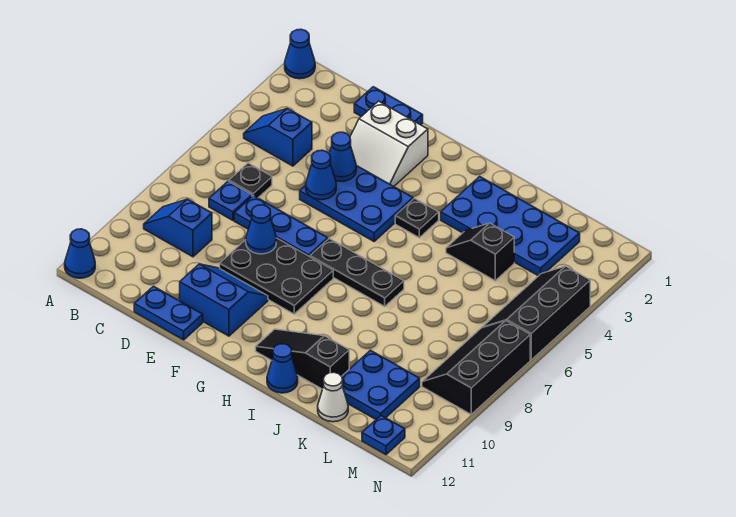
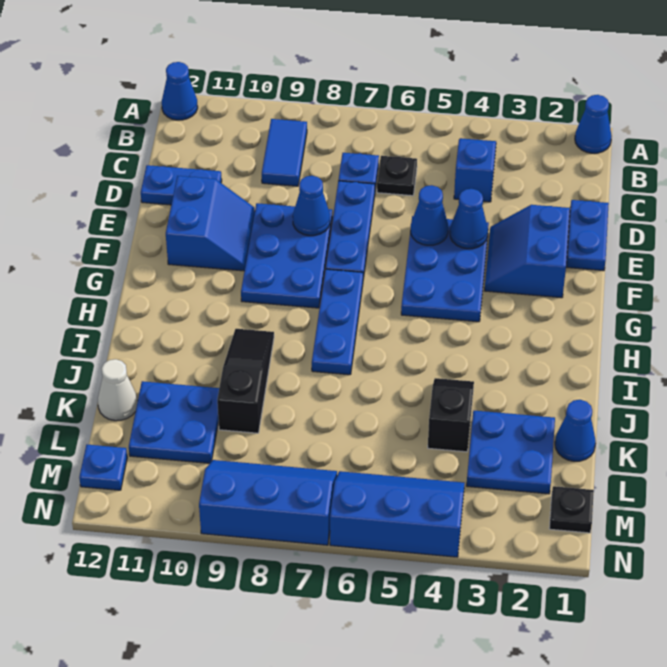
blue 1x2 slope [144,199,212,257] -> blue 1x2 tile [262,119,307,186]
blue 1x2 plate [134,286,203,340] -> blue 1x2 plate turned to [141,165,222,205]
white 2x2 slope [350,101,428,186] -> blue 2x2 slope [485,205,570,298]
black 2x3 plate [220,238,333,314] -> blue 2x3 plate [241,203,332,308]
black 1x3 plate [310,239,404,306] -> blue 1x3 plate [312,269,363,375]
black 1x1 plate [395,199,439,238] -> black 1x1 plate moved to [549,486,594,533]
black 1x3 slope [256,329,349,389] -> black 1x3 slope moved to [217,329,274,433]
blue 2x4 plate [441,177,580,276] -> blue 2x2 plate [466,411,555,494]
blue 1x1 cone [267,344,298,393] -> blue 1x1 cone moved to [555,400,596,461]
black 2x3 slope [482,266,590,360] -> blue 2x3 slope [330,471,465,557]
black 2x3 slope [422,321,530,414] -> blue 2x3 slope [199,460,337,545]

